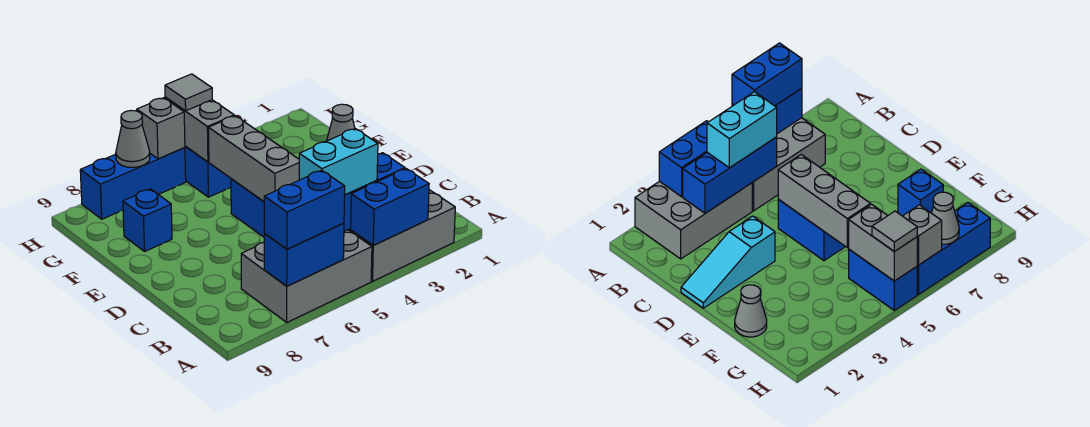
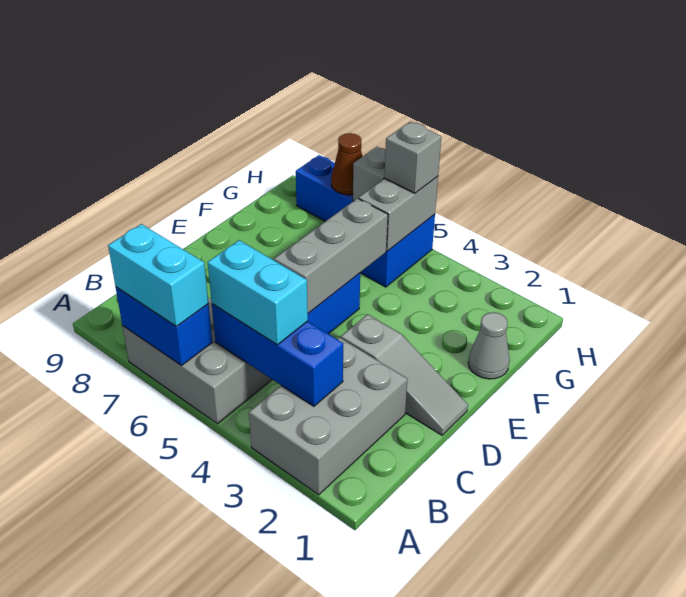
grey 2x3 brick [348,190,455,281] -> grey 2x3 brick turned to [249,337,408,495]
blue 1x2 brick [351,169,429,245] -> none
blue 1x2 brick [264,170,345,249] -> cyan 1x2 brick [108,224,208,327]
cyan 1x3 slope [681,216,775,308] -> grey 1x3 slope [341,314,468,435]
blue 1x1 brick [123,189,172,251] -> none
grey 1x1 tile [165,74,212,111] -> grey 1x1 brick [384,122,441,193]
grey 1x1 cone [116,111,150,167] -> brown 1x1 cone [331,133,362,195]

